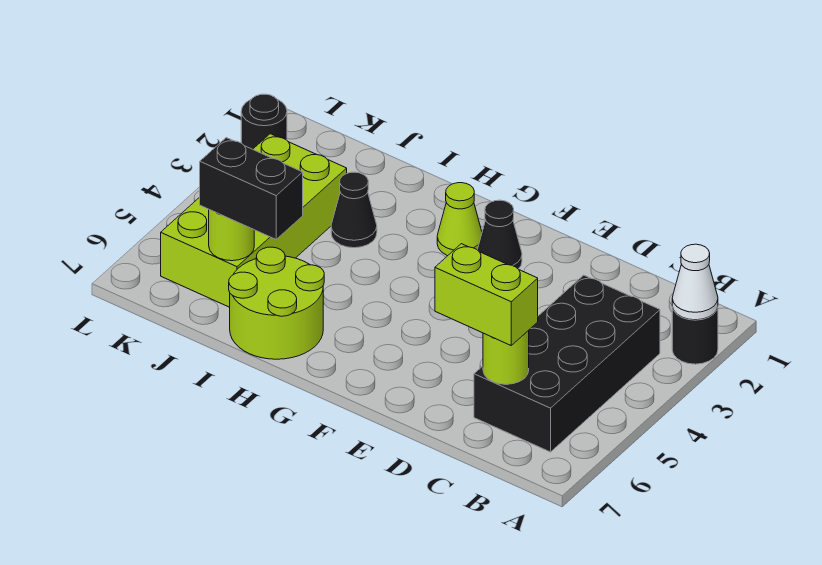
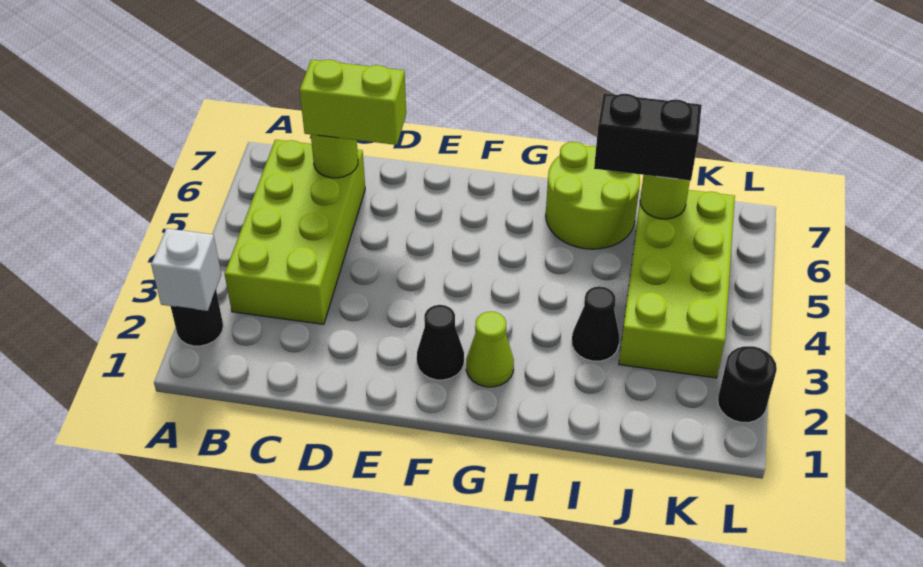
white 1x1 cone [672,244,718,320] -> white 1x1 brick [151,228,221,311]
black 2x4 brick [474,275,660,452] -> lime 2x4 brick [225,140,365,324]

